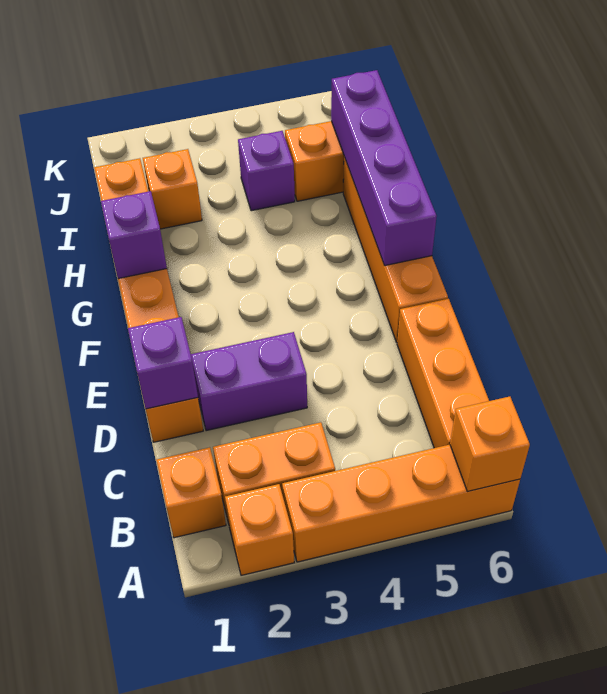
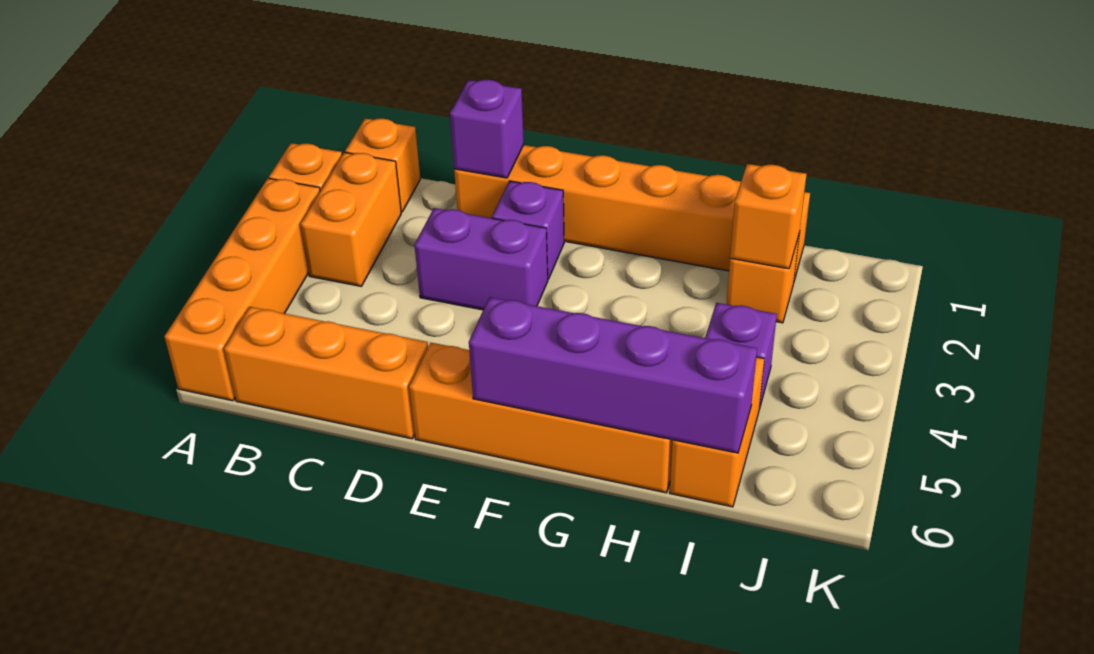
orange 1x1 brick [450,397,530,492] -> orange 1x1 brick moved to [730,164,807,269]
purple 1x2 brick [191,332,307,431] -> purple 1x2 brick turned to [414,208,548,310]
purple 1x1 brick [101,191,167,279] -> purple 1x1 brick moved to [492,181,564,279]

